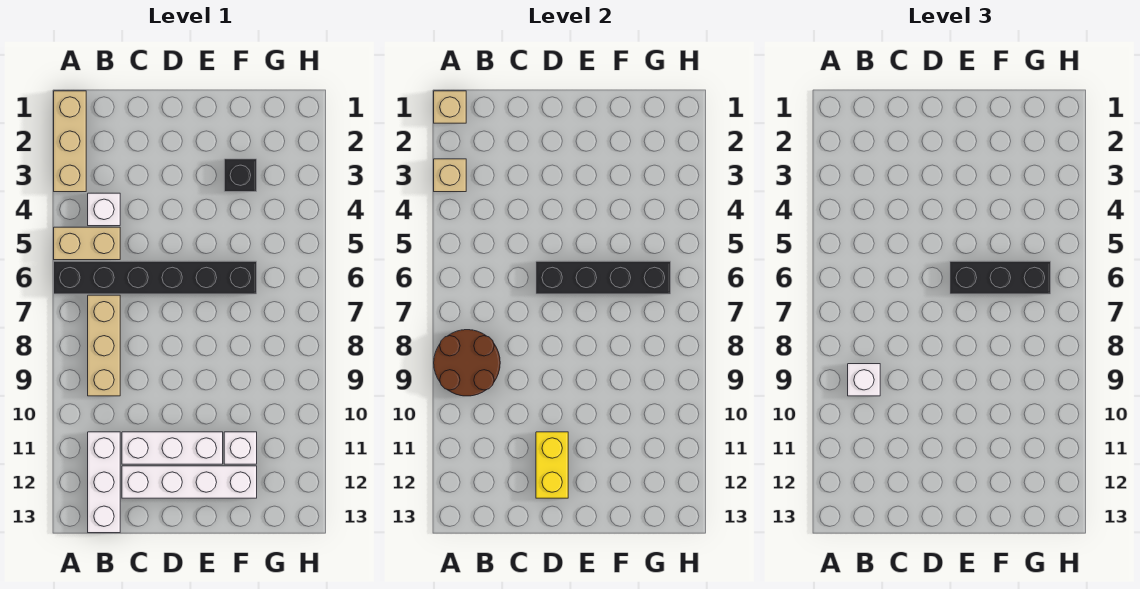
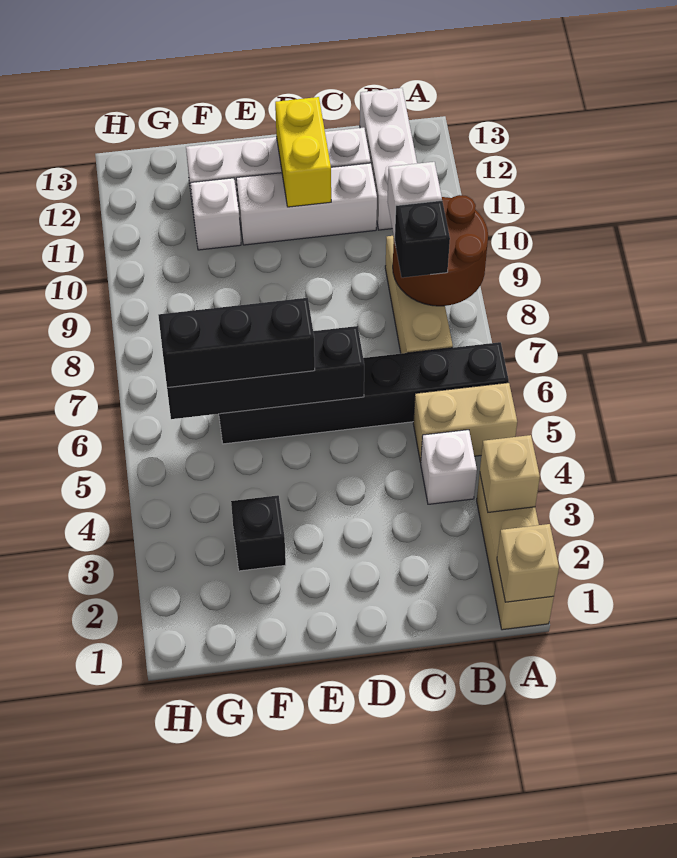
none -> black 1x1 brick [394,201,450,278]

